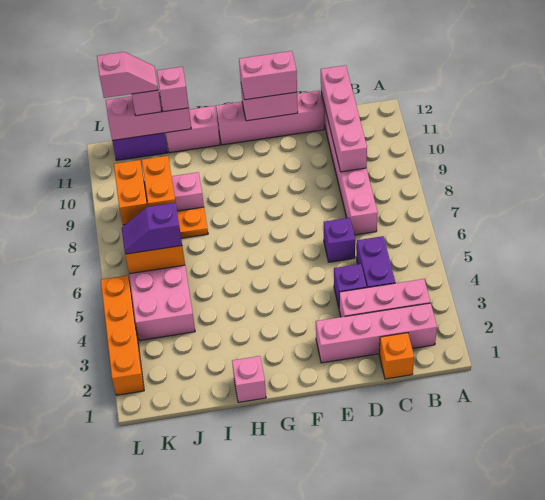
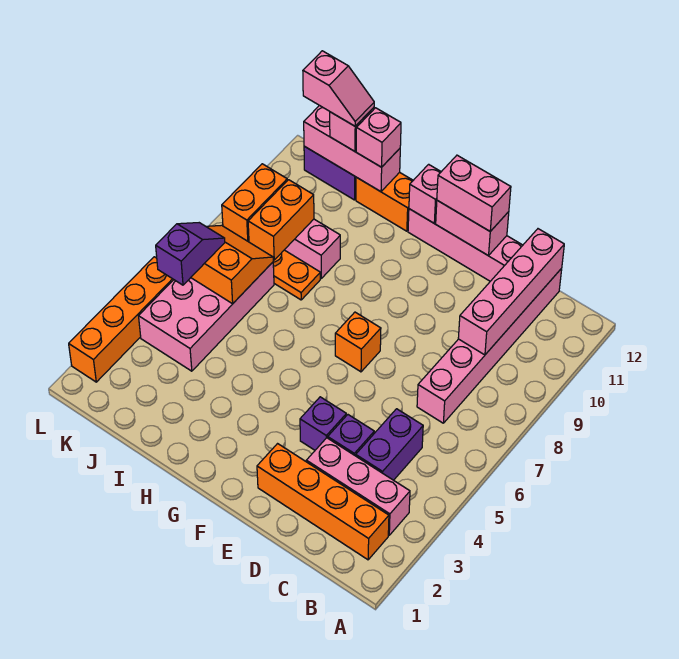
pink 1x4 brick [316,303,437,363] -> orange 1x4 brick [257,444,389,560]
orange 1x1 brick [379,333,414,379] -> orange 1x1 brick moved to [335,312,381,372]
purple 1x1 brick [324,218,355,262] -> purple 1x1 brick moved to [300,397,346,450]
pink 1x1 brick [232,356,266,402] -> pink 1x1 brick moved to [409,164,441,223]
pink 1x2 brick [166,106,220,153] -> orange 1x2 brick [356,172,413,231]
purple 1x2 slope [122,203,182,254] -> purple 1x2 slope turned to [156,223,225,285]

